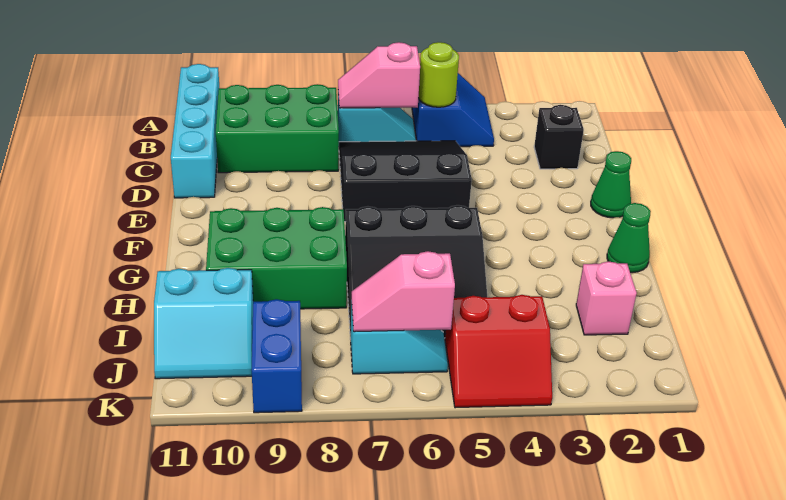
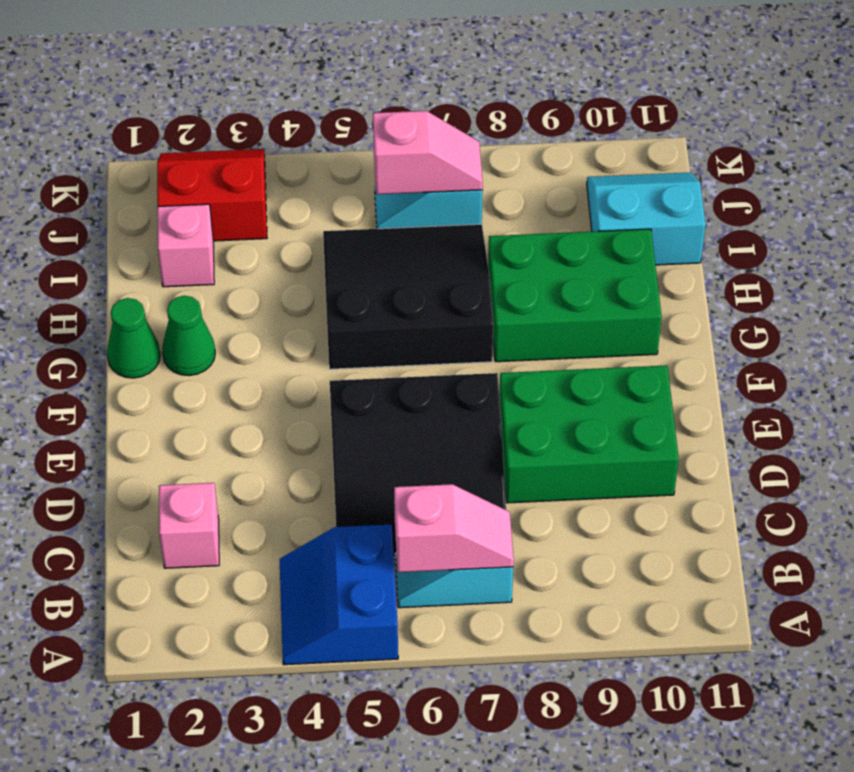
cyan 1x4 brick [171,64,219,198] -> none
lime 1x1 round brick [418,42,459,107] -> none
green 2x3 brick [216,84,339,173] -> green 2x3 brick moved to [499,365,679,503]
black 1x1 brick [534,105,584,169] -> pink 1x1 brick [159,483,219,568]
green 1x1 cone [591,151,631,218] -> green 1x1 cone moved to [162,296,215,376]
red 2x2 slope [445,295,552,408] -> red 2x2 slope moved to [157,149,267,241]
blue 1x2 brick [252,299,302,413] -> none

